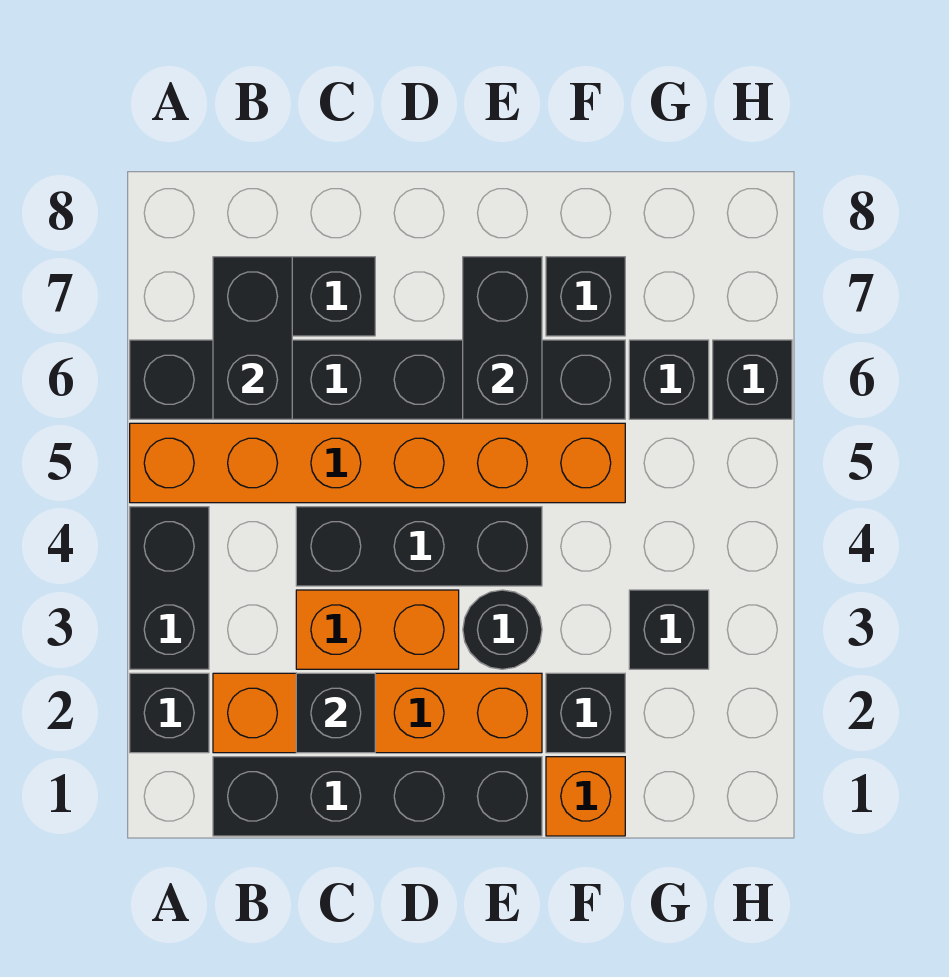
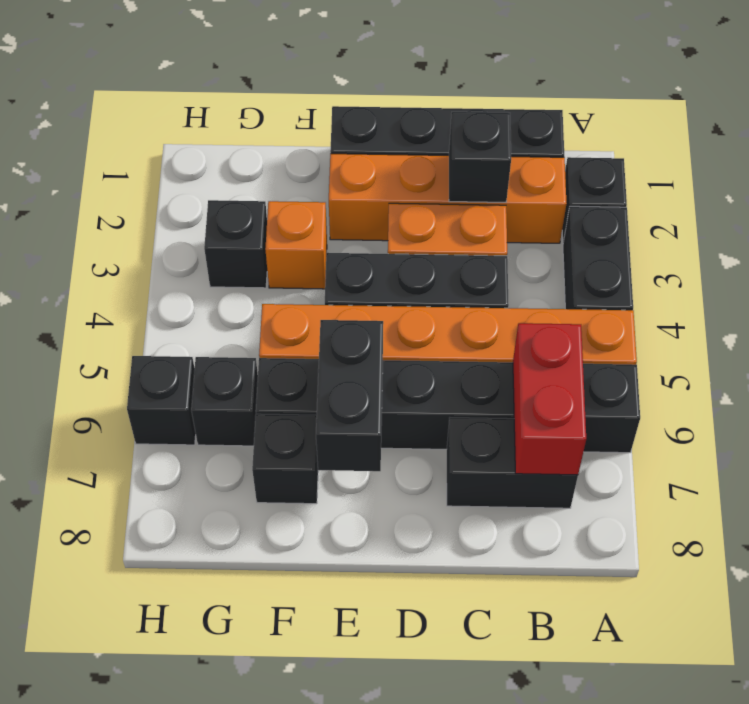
black 1x2 brick [213,257,292,419] -> red 1x2 brick [513,323,586,475]
black 1x1 round brick [463,590,542,669] -> none
orange 1x1 brick [546,757,625,836] -> orange 1x1 brick moved to [265,201,327,289]
black 1x1 brick [546,673,625,753] -> none

